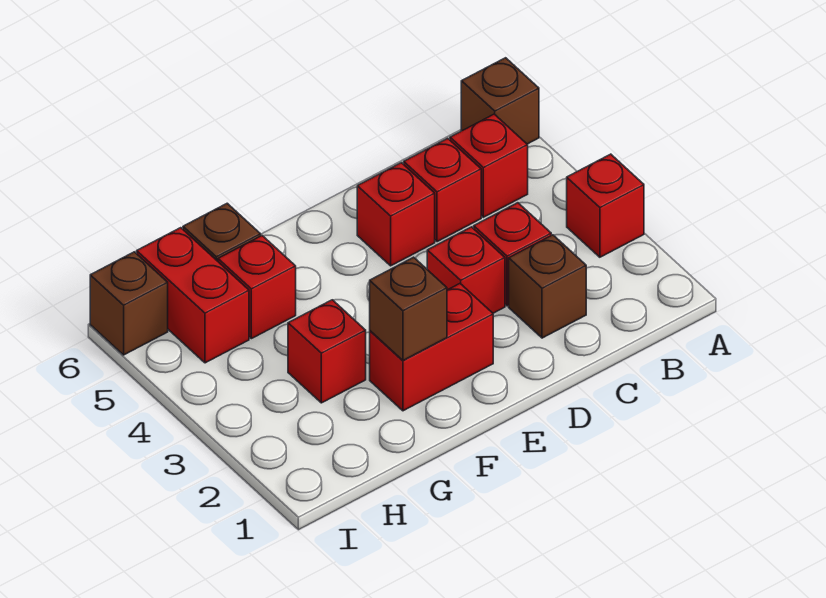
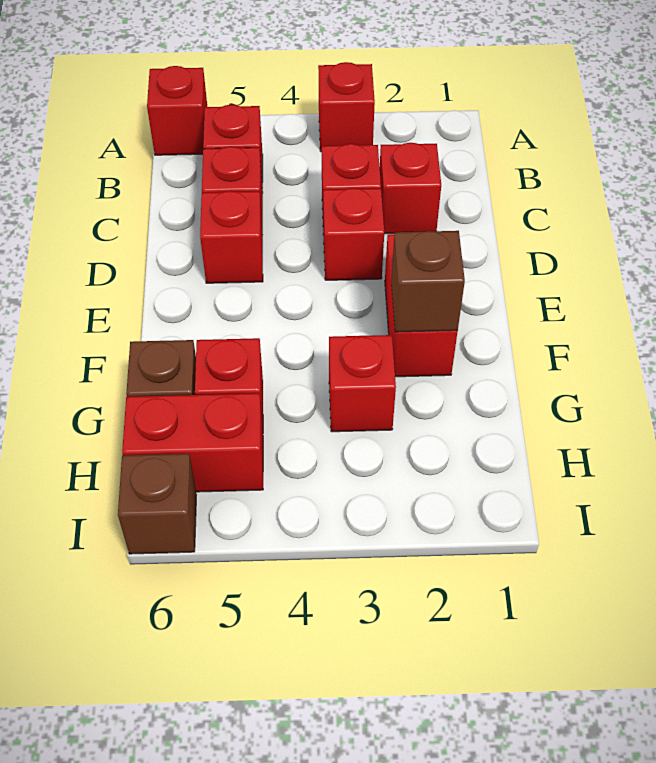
brown 1x1 brick [461,58,539,144] -> red 1x1 brick [147,66,207,155]
brown 1x1 brick [509,235,586,338] -> red 1x1 brick [380,143,441,234]

